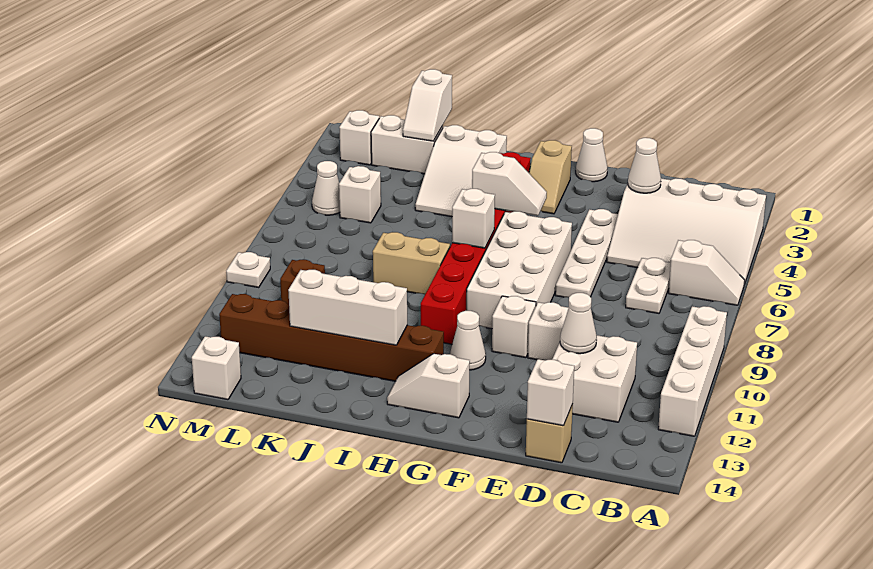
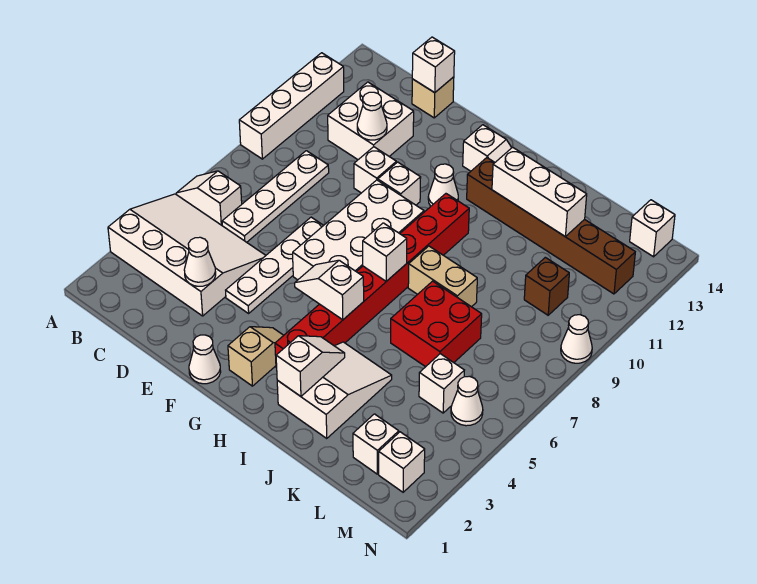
white 1x2 plate [626,258,671,313] -> white 1x4 plate [222,151,329,242]
none -> red 2x2 brick [391,281,482,367]
white 1x2 slope [403,69,452,141] -> white 1x2 slope moved to [276,336,345,396]
white 1x2 brick [371,115,443,174] -> white 1x1 brick [353,414,399,474]
white 1x1 plate [226,252,270,287] -> white 1x1 cone [561,315,592,363]

